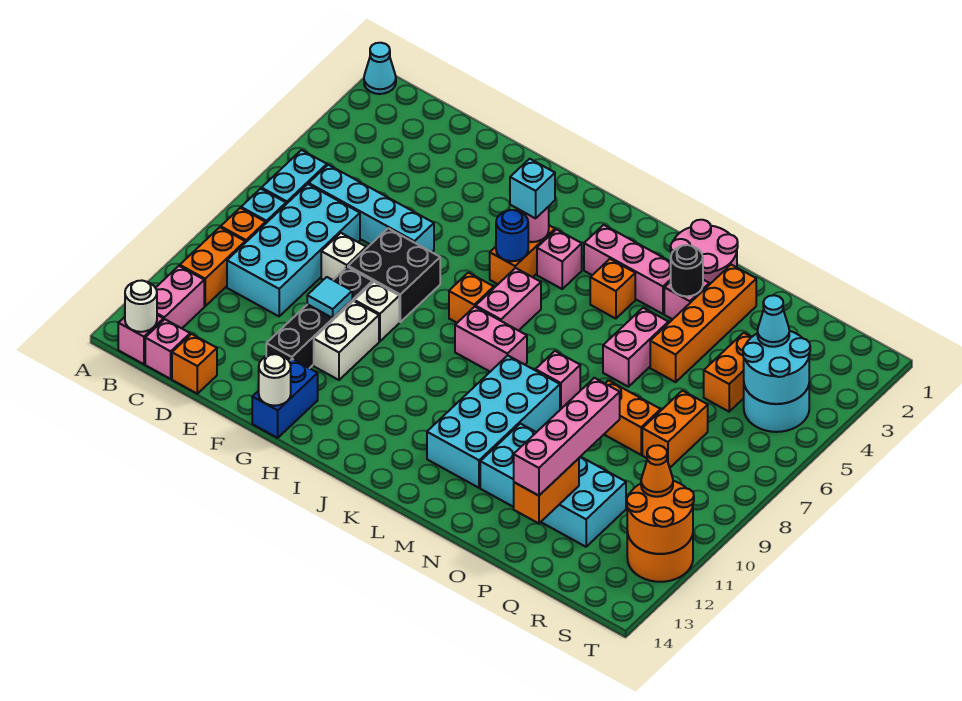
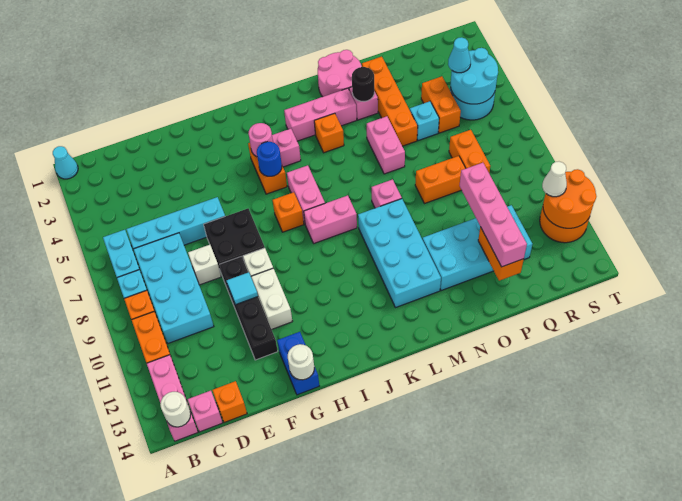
cyan 1x1 brick [510,159,555,218] -> cyan 1x1 brick moved to [410,101,439,141]
orange 1x1 cone [641,445,673,497] -> white 1x1 cone [542,162,567,197]

